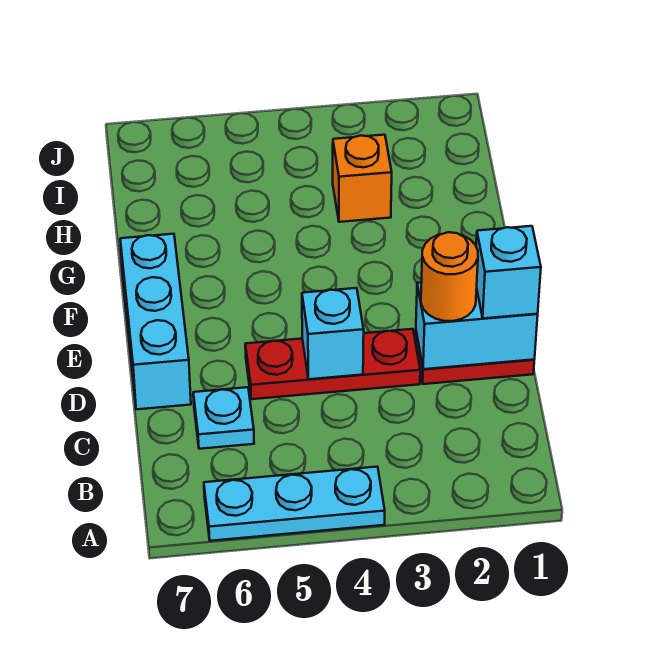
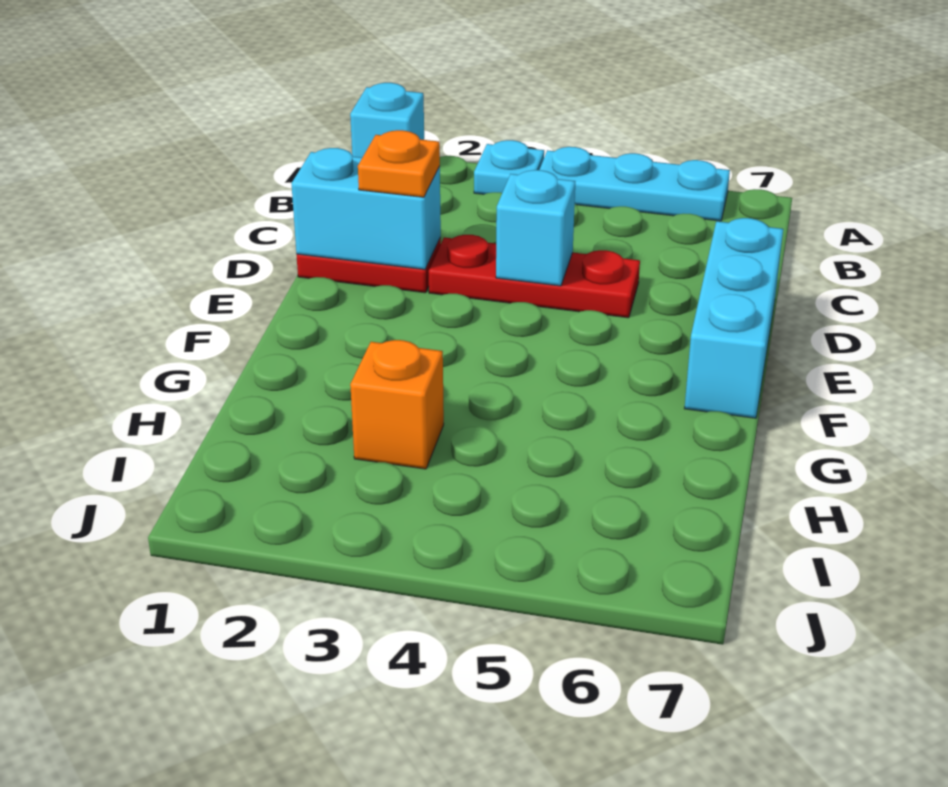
cyan 1x1 plate [193,387,254,449] -> cyan 1x1 plate moved to [474,140,544,194]
cyan 1x1 brick [476,226,541,318] -> cyan 1x1 brick moved to [350,83,424,158]
orange 1x1 round brick [421,232,478,321] -> orange 1x1 plate [358,130,440,197]

